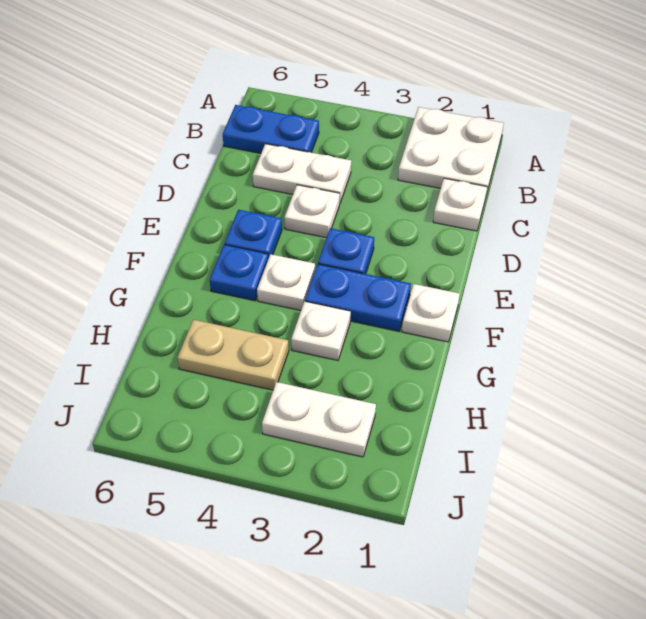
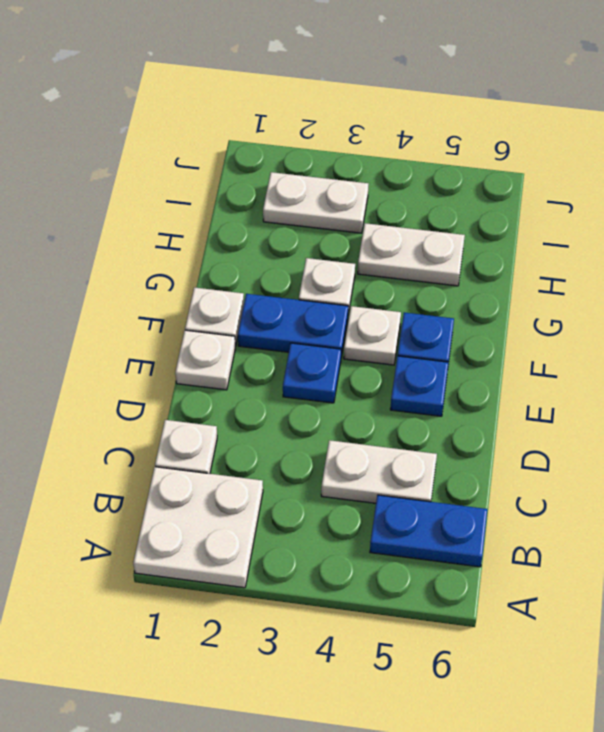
white 1x1 plate [284,185,340,238] -> white 1x1 plate moved to [175,330,235,390]
tan 1x2 plate [177,320,289,390] -> white 1x2 plate [358,223,465,286]

